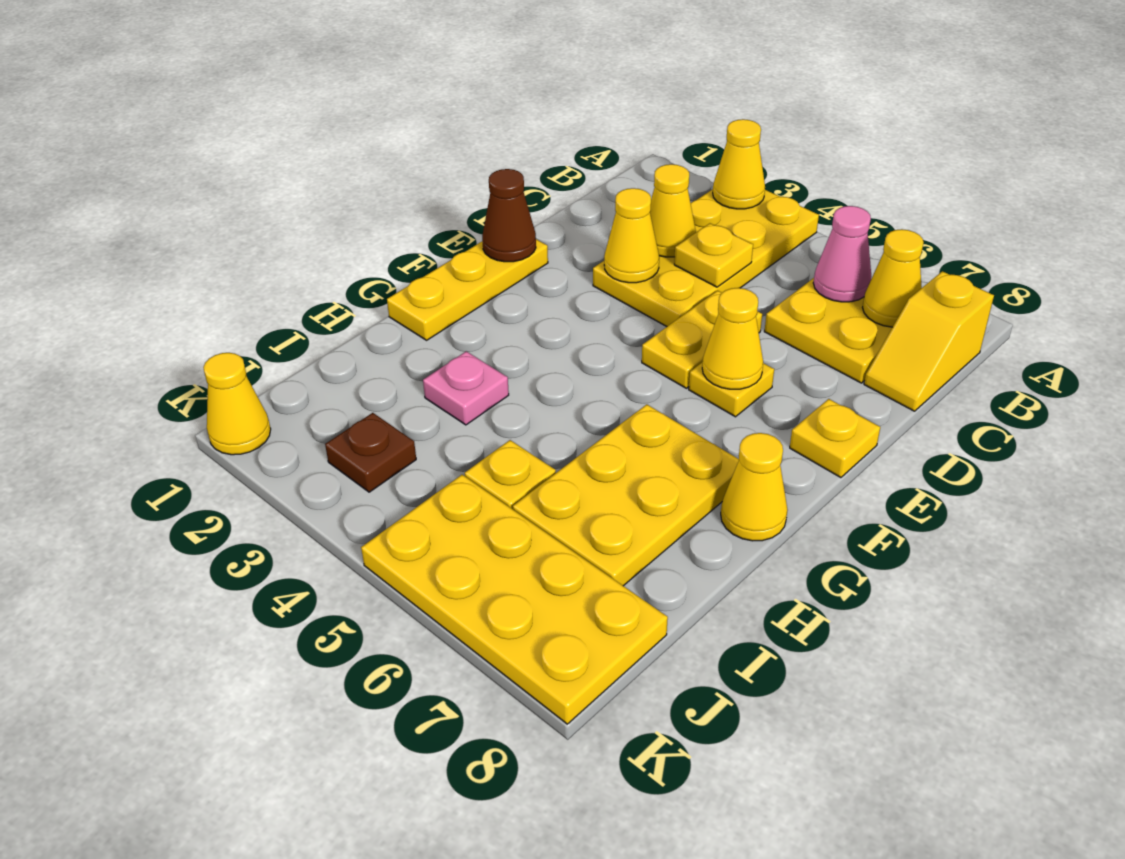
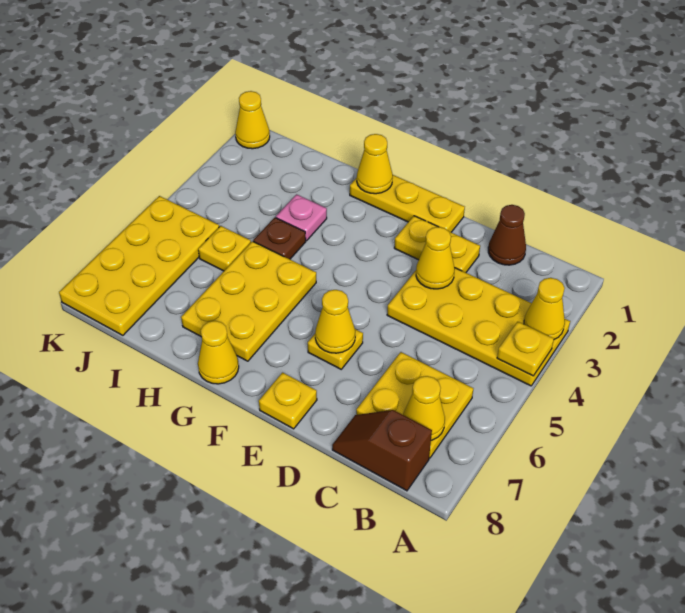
pink 1x1 cone [813,206,872,302] -> none
yellow 1x2 slope [864,271,994,411] -> brown 1x2 slope [332,410,432,491]
yellow 1x1 cone [650,164,696,257] -> yellow 1x1 cone moved to [357,134,393,194]
yellow 1x1 plate [674,223,753,287] -> yellow 1x1 plate moved to [497,322,554,376]
yellow 1x2 plate [642,291,762,388] -> yellow 1x2 plate moved to [394,216,480,273]
brown 1x1 cone [482,169,536,262] -> brown 1x1 cone moved to [488,205,526,265]
yellow 2x3 plate [513,404,739,586] -> yellow 2x3 plate turned to [181,241,316,361]
brown 1x1 plate [325,413,416,492] -> brown 1x1 plate moved to [253,218,306,259]

